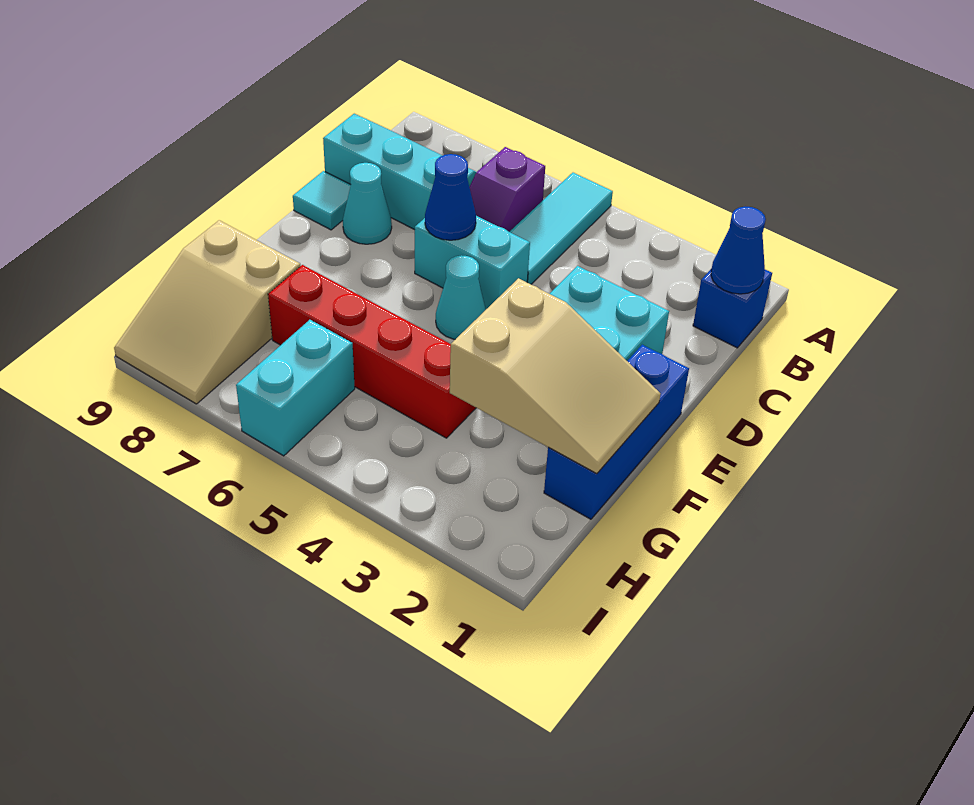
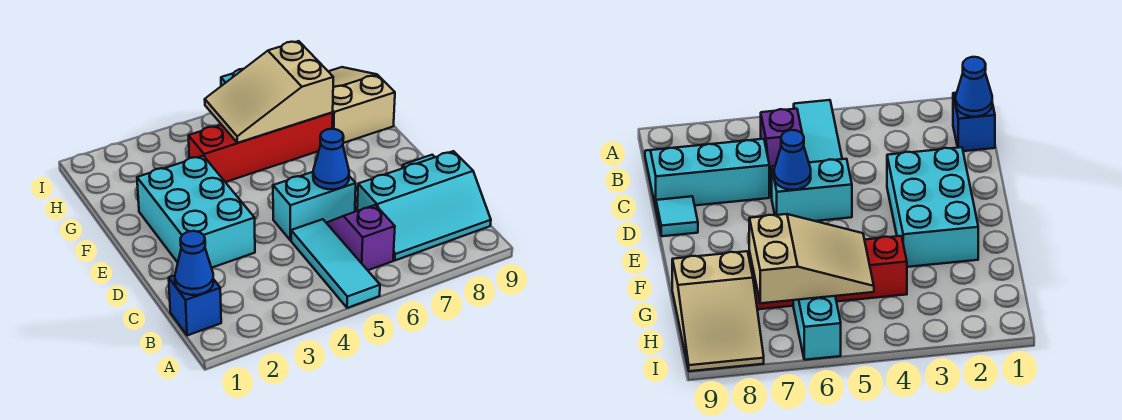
cyan 1x1 cone [343,163,392,244] -> none
blue 1x3 brick [544,345,689,519] -> none
cyan 1x1 cone [436,255,486,339] -> none
tan 2x3 slope [450,278,661,474] -> tan 2x3 slope moved to [205,41,333,143]

